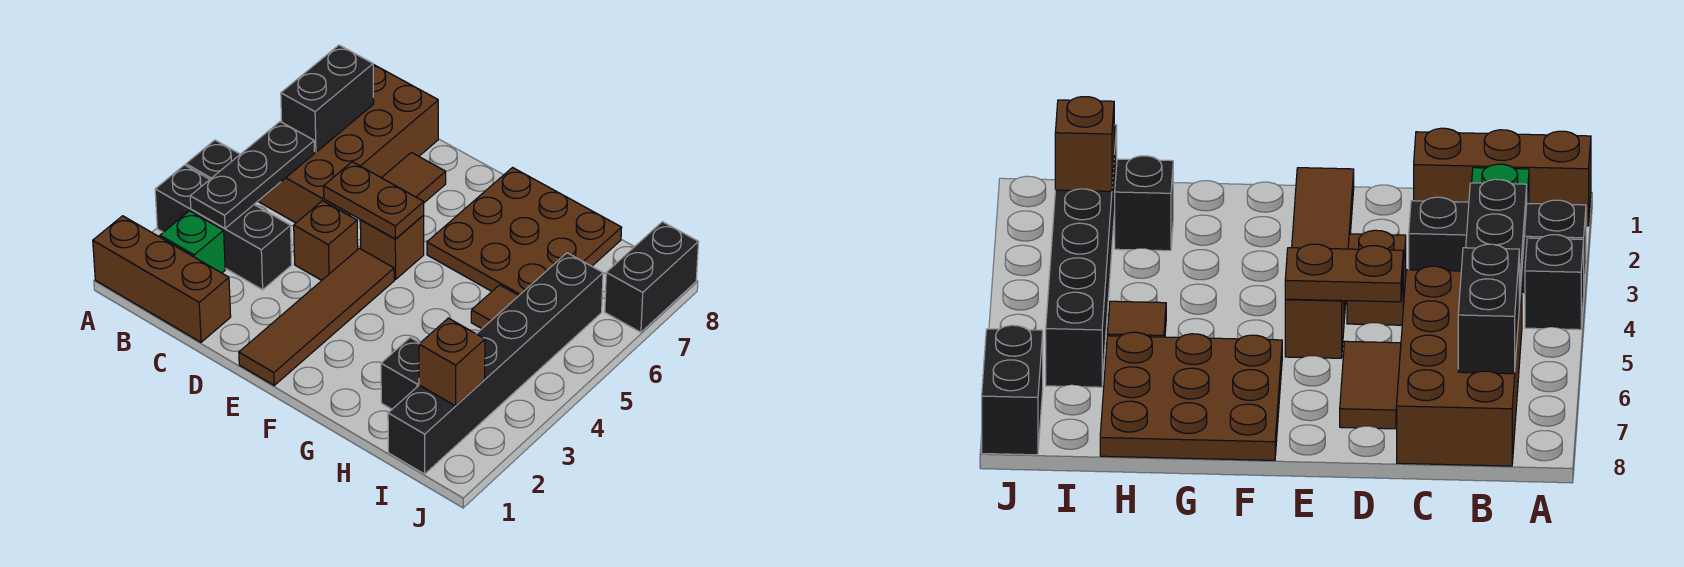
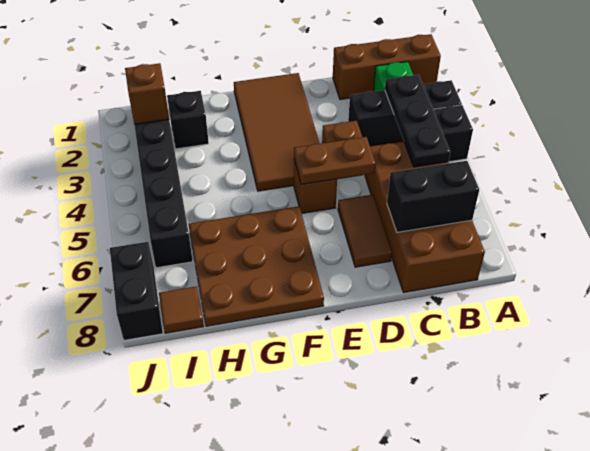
black 1x2 brick [281,45,374,152] -> black 1x2 brick turned to [387,161,479,232]
brown 1x4 tile [239,248,394,385] -> brown 2x4 tile [234,73,320,191]
brown 1x1 tile [471,285,519,329] -> brown 1x1 tile moved to [159,286,204,333]

